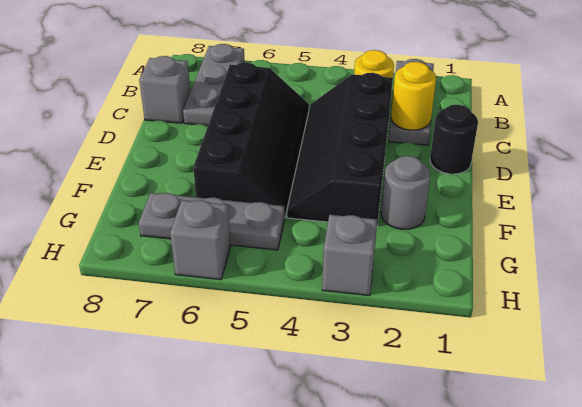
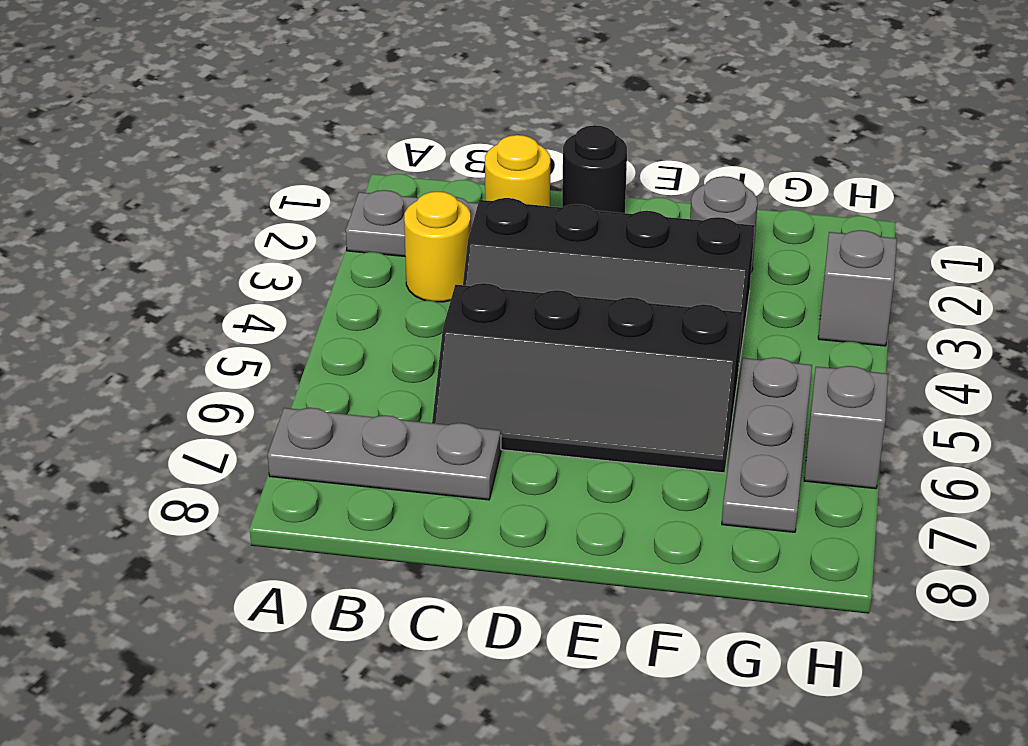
black 2x4 slope [193,63,309,216] -> black 2x4 slope turned to [432,283,743,473]
grey 1x1 brick [139,56,190,123] -> none

